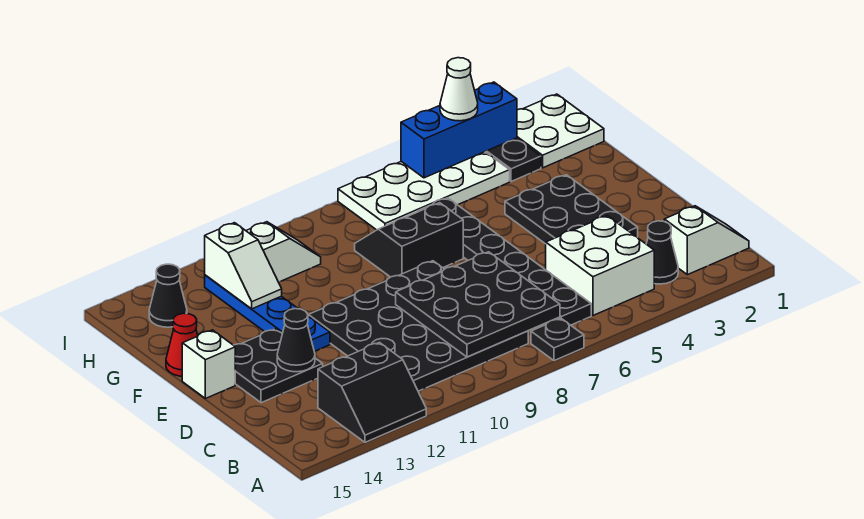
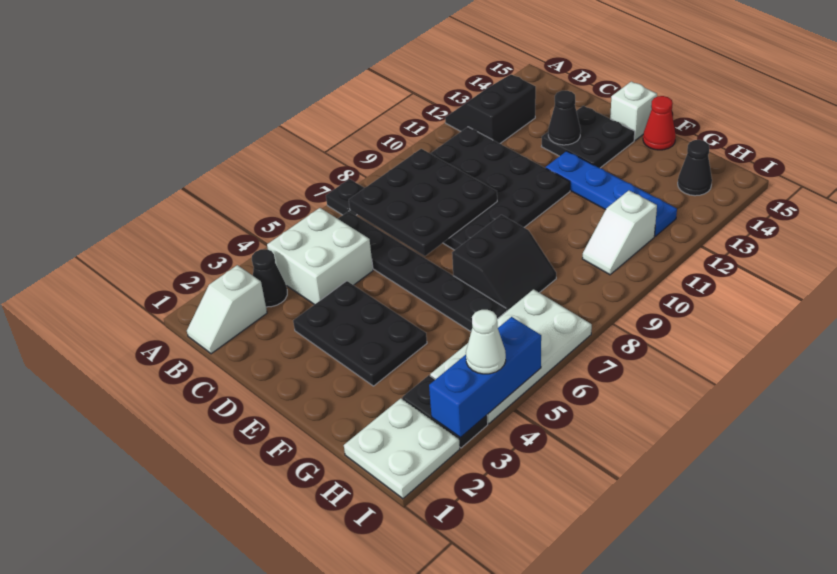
white 1x2 slope [205,223,282,309] -> none

